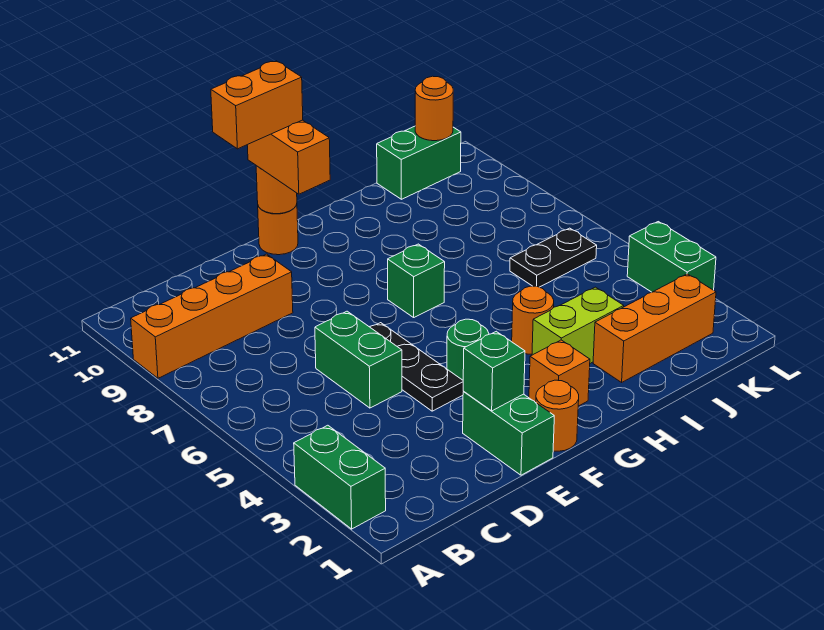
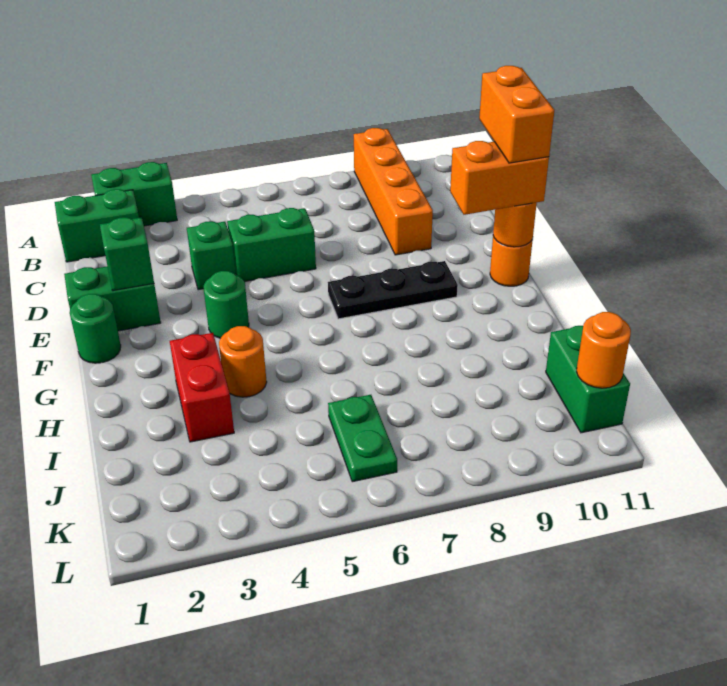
black 1x3 plate [370,323,464,411] -> black 1x3 plate moved to [328,261,458,319]
orange 1x1 round brick [536,380,579,451] -> green 1x1 round brick [70,294,121,363]
orange 1x1 brick [529,340,590,406] -> none
green 1x1 brick [388,244,445,317] -> green 1x1 brick moved to [187,221,236,290]
lime 1x2 brick [532,287,624,363] -> red 1x2 brick [170,333,234,442]
orange 1x3 brick [593,274,716,382] -> none
black 1x2 plate [510,228,597,287] -> green 1x2 plate [328,395,397,482]
green 1x2 brick [627,222,716,292] -> green 1x2 brick moved to [55,189,139,262]

